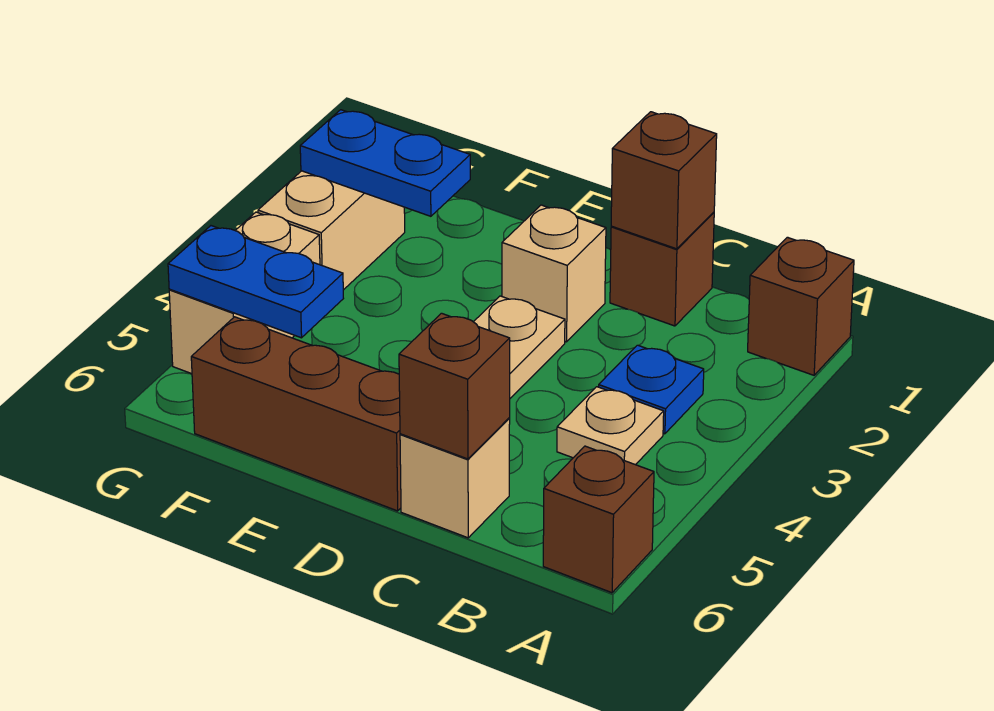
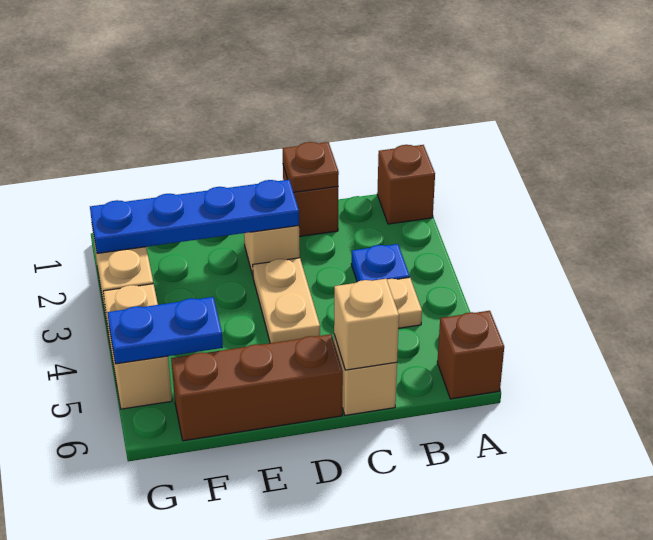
brown 1x1 brick [611,112,717,249] -> brown 1x1 plate [283,142,339,192]
brown 1x1 brick [399,313,510,459] -> tan 1x1 brick [334,279,399,370]
blue 1x2 plate [300,110,470,216] -> blue 1x4 plate [90,180,299,253]

